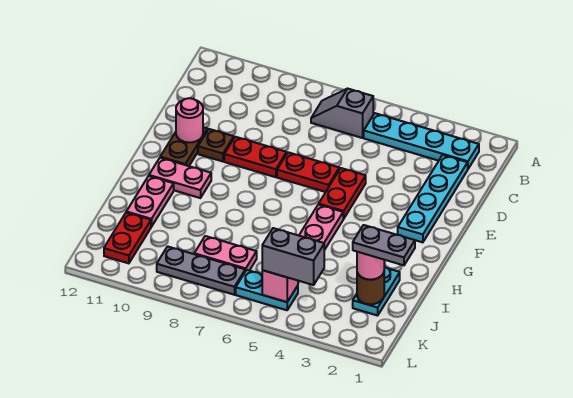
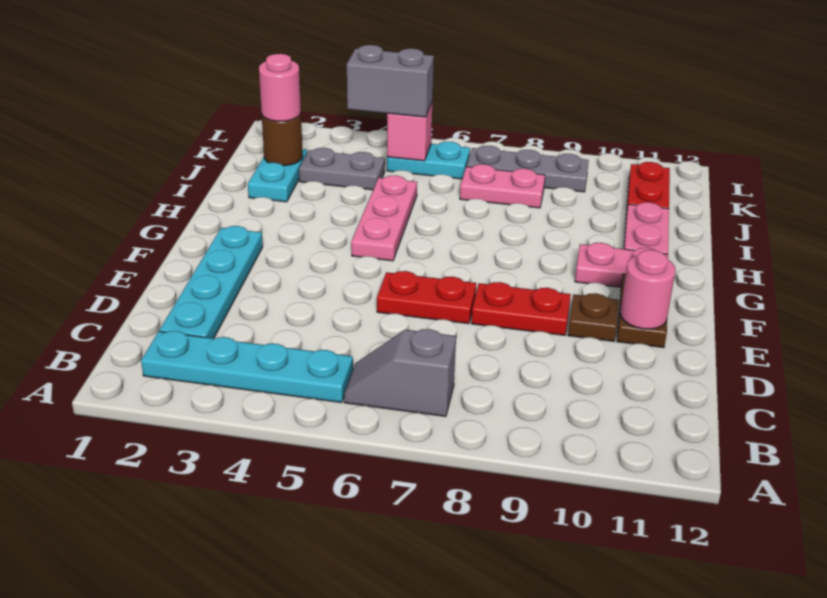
grey 1x2 slope [311,89,373,138] -> grey 1x2 slope turned to [344,329,456,417]
red 1x2 plate [319,168,366,219] -> none
grey 1x2 plate [353,225,415,265] -> grey 1x2 plate moved to [299,148,385,190]

